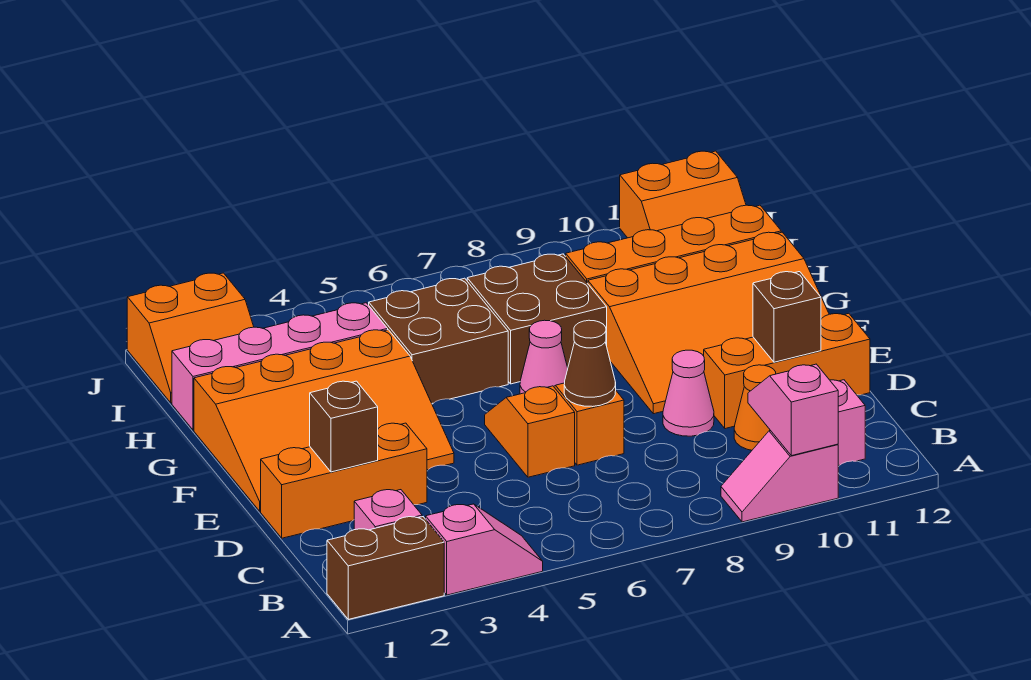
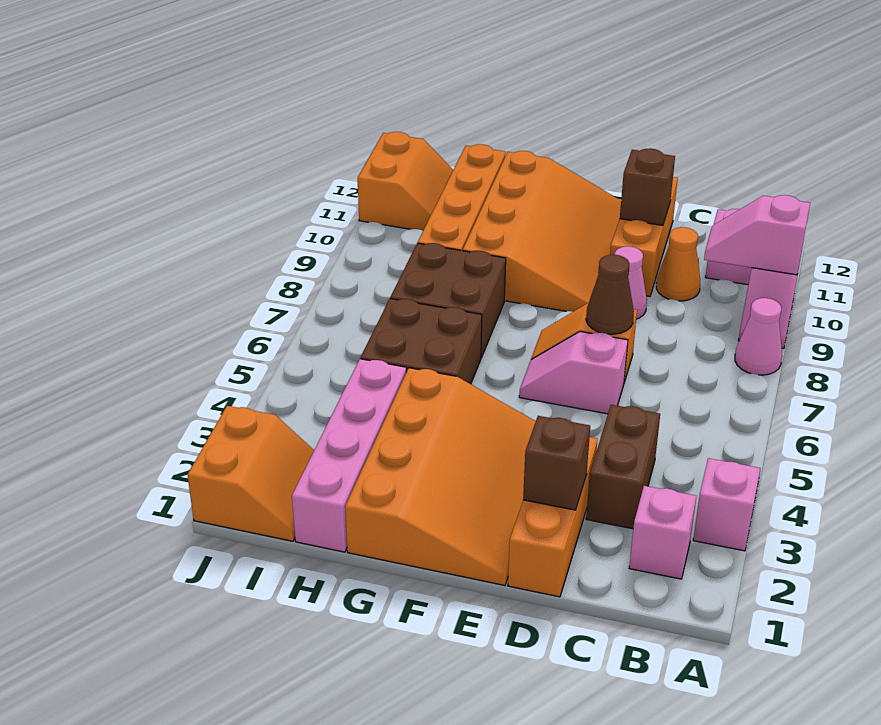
brown 1x2 brick [327,517,444,619] -> brown 1x2 brick moved to [586,405,660,529]
orange 1x2 slope [485,386,575,477] -> pink 1x2 slope [519,332,628,414]
pink 1x1 cone [520,320,568,394] -> pink 1x1 cone moved to [735,298,782,375]

